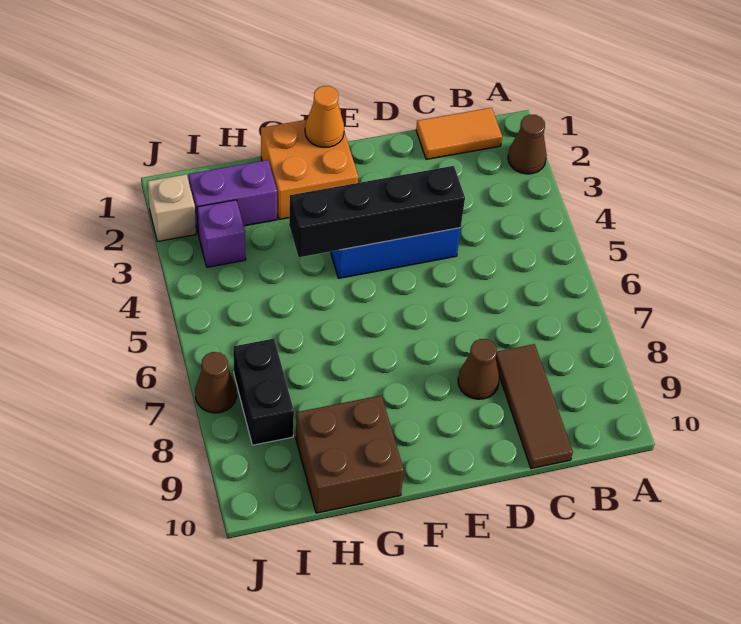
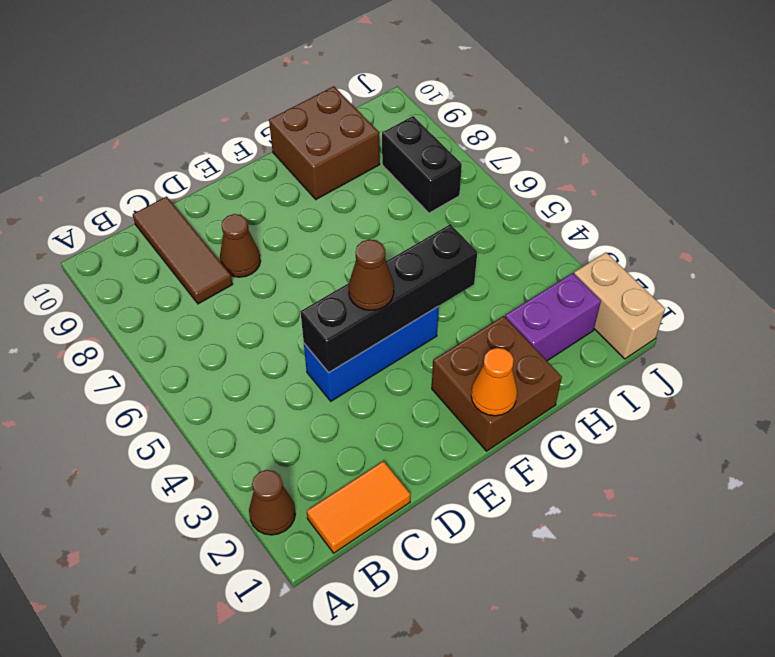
orange 2x2 brick [261,120,358,219] -> brown 2x2 brick [432,316,562,451]
purple 1x1 brick [197,200,246,267] -> none
tan 1x1 brick [147,174,196,241] -> tan 1x2 brick [574,252,665,359]
brown 1x1 cone [195,352,237,413] -> brown 1x1 cone moved to [348,239,394,310]

